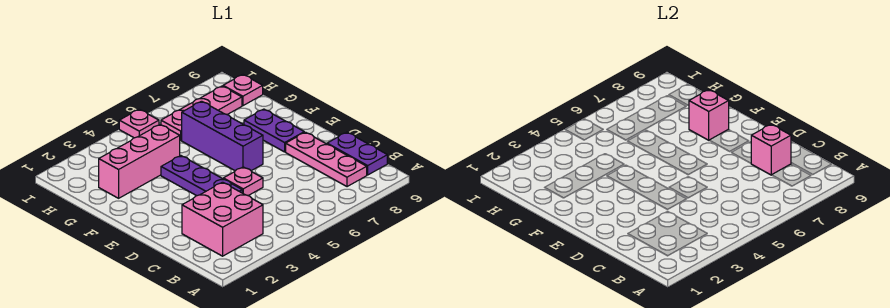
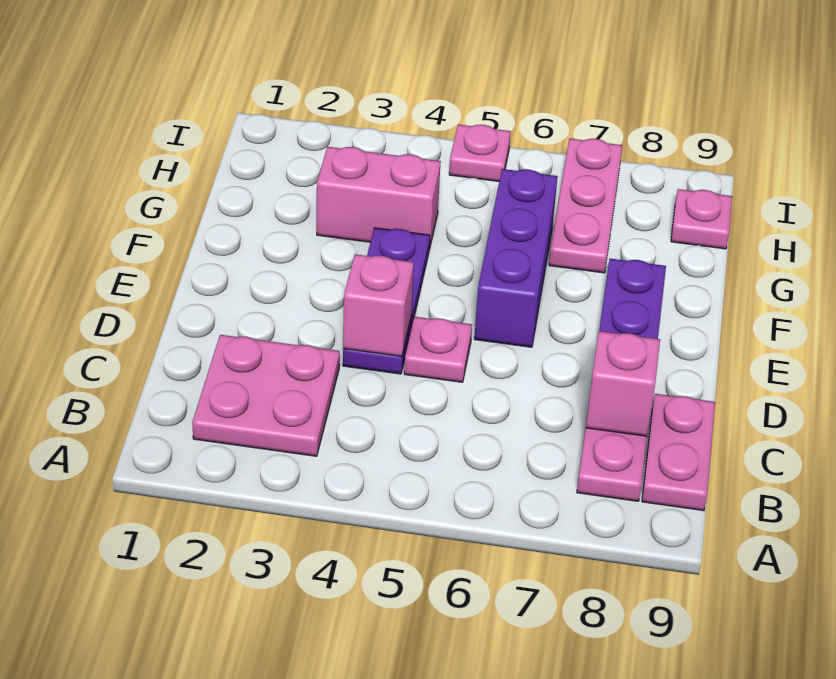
pink 2x2 brick [182,182,263,256] -> pink 2x2 plate [192,335,340,456]
purple 1x2 plate [327,132,387,175] -> pink 1x2 plate [642,394,715,511]
pink 1x1 brick [689,90,729,140] -> pink 1x1 brick moved to [343,254,414,357]
pink 1x3 brick [99,125,180,198] -> pink 1x2 brick [317,147,441,250]
pink 1x3 plate [161,86,242,140] -> pink 1x3 plate turned to [549,139,623,273]

